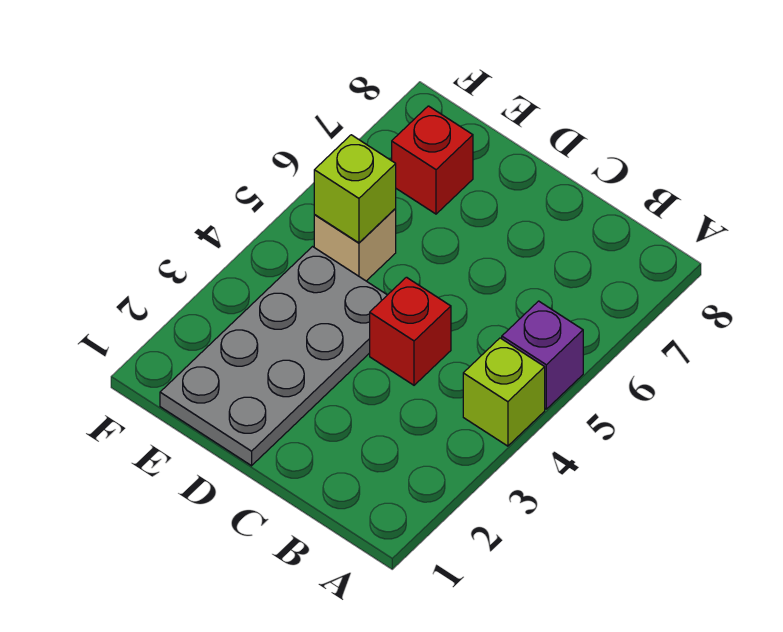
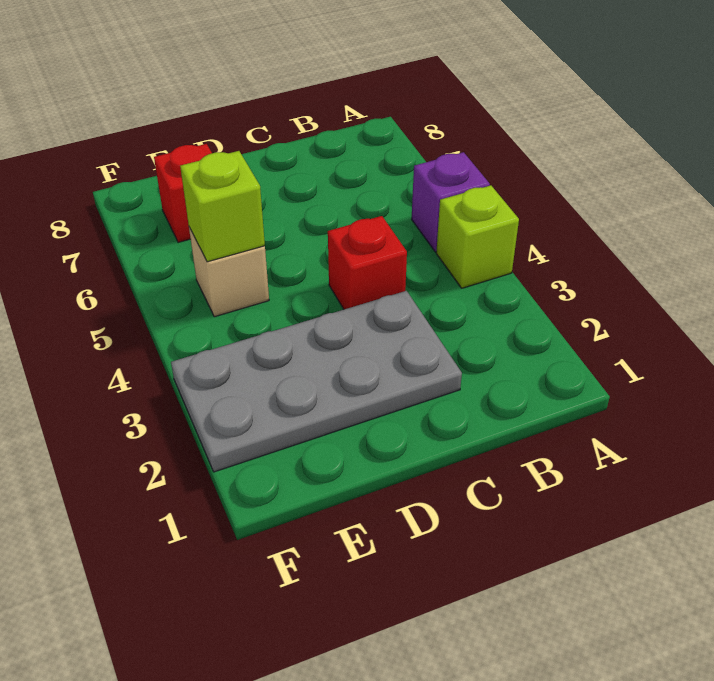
grey 2x4 plate [160,247,387,466] -> grey 2x4 plate turned to [171,291,462,472]

